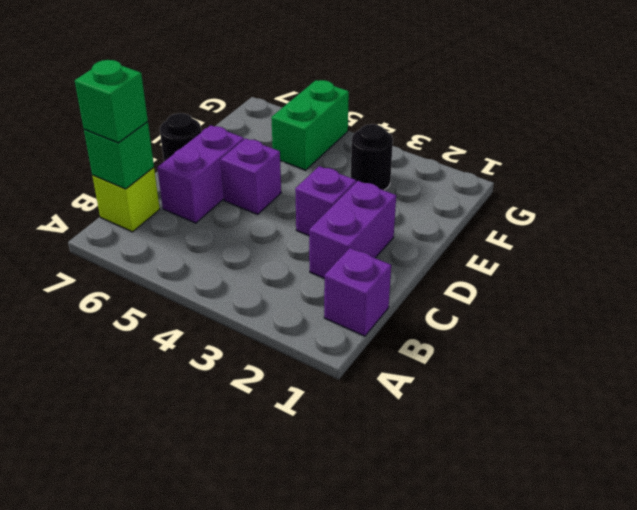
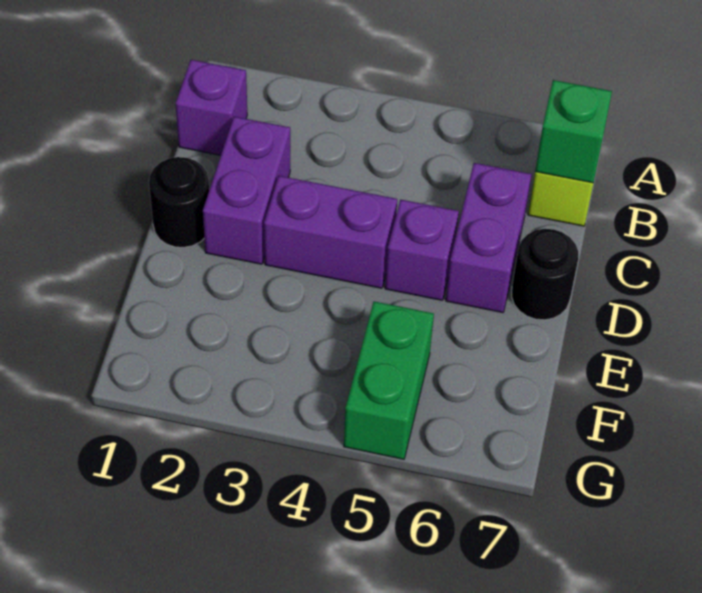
green 1x1 brick [75,60,148,143] -> none
purple 1x1 brick [295,166,356,236] -> purple 1x2 brick [264,176,397,288]
black 1x1 round brick [351,124,393,190] -> black 1x1 round brick moved to [149,157,209,247]

